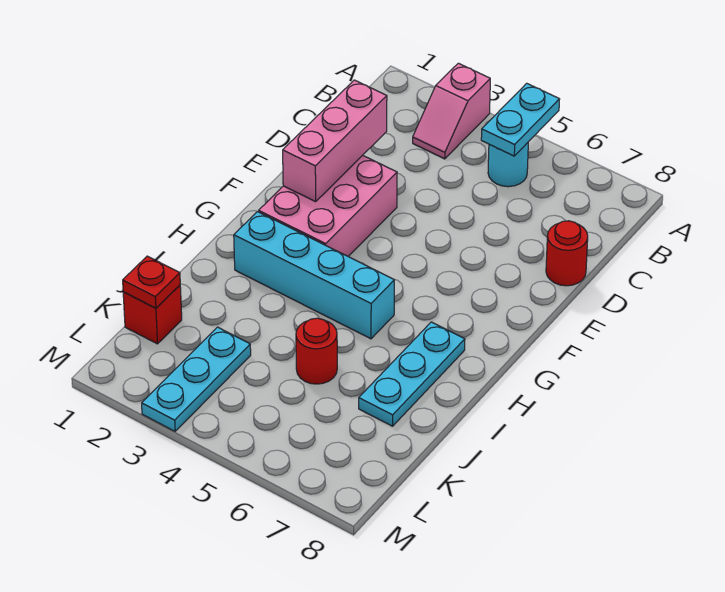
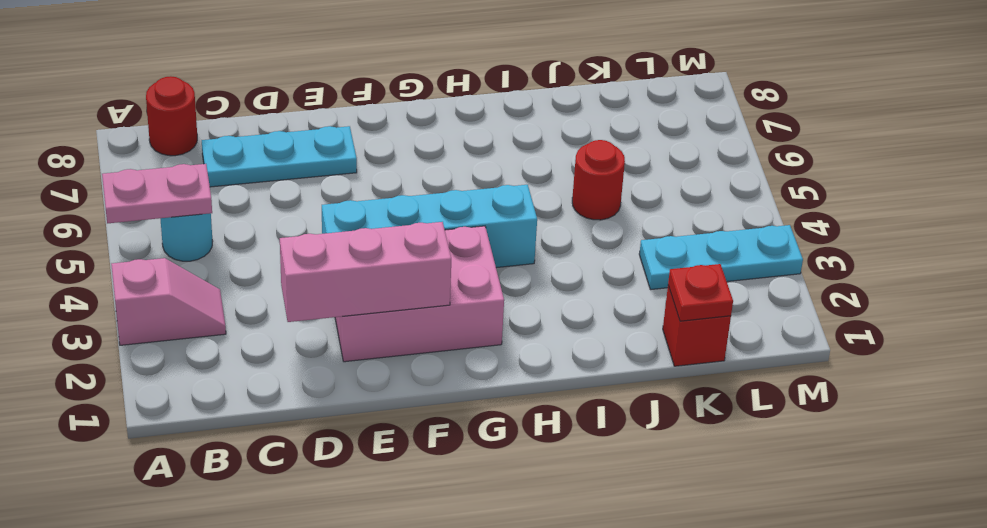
cyan 1x2 plate [481,83,560,156] -> pink 1x2 plate [102,164,212,223]
red 1x1 round brick [546,221,588,286] -> red 1x1 round brick moved to [146,76,197,156]
cyan 1x4 brick [234,212,394,339] -> cyan 1x4 brick turned to [322,185,537,268]
cyan 1x3 plate [359,322,465,426] -> cyan 1x3 plate moved to [202,126,357,187]

